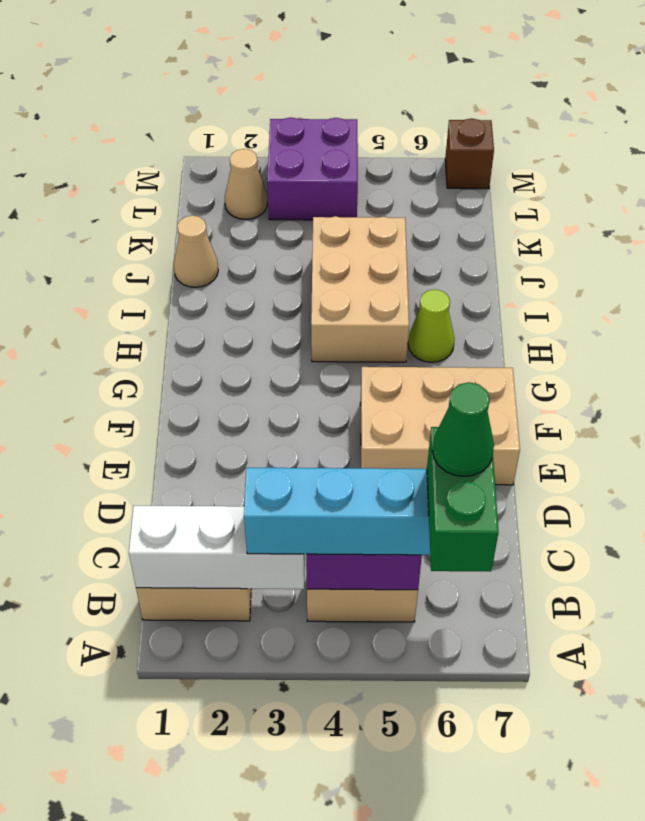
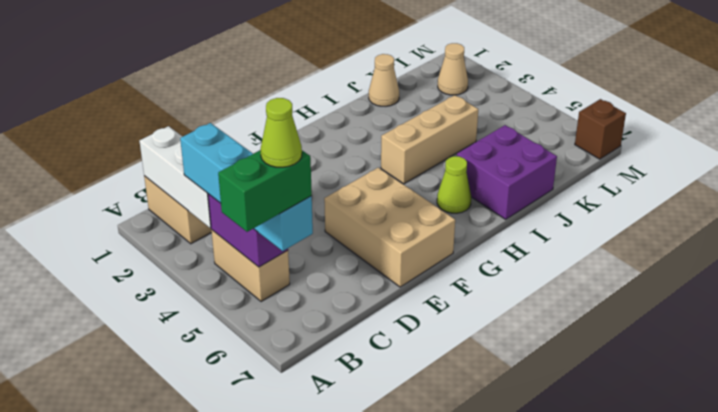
green 1x1 cone [432,382,494,476] -> lime 1x1 cone [260,98,302,167]
tan 2x3 brick [311,216,409,362] -> tan 1x3 brick [381,95,478,184]
purple 2x2 brick [267,117,358,220] -> purple 2x2 brick moved to [457,125,557,219]

